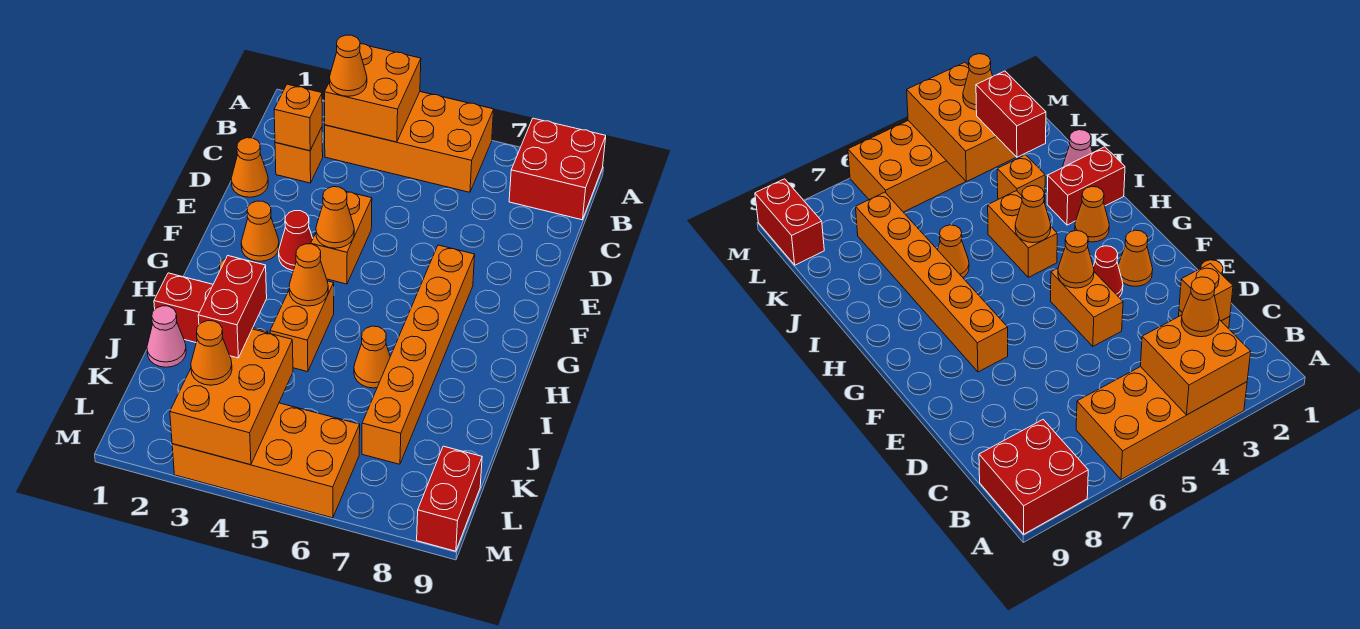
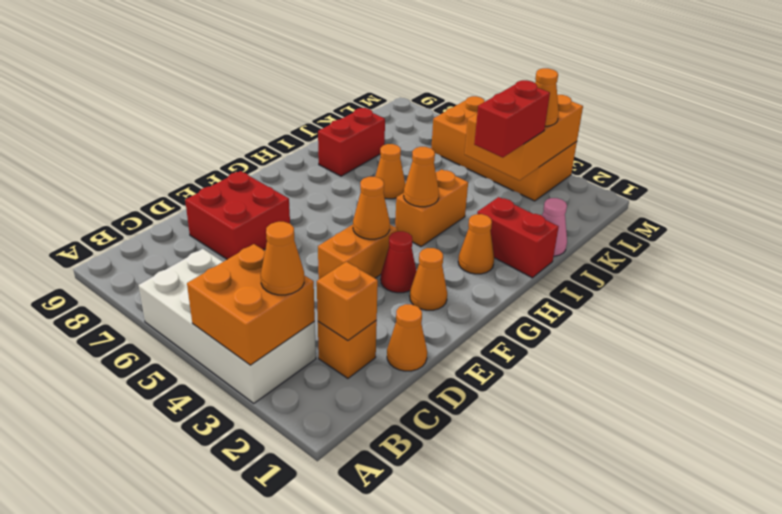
orange 2x4 brick [325,92,494,192] -> white 2x4 brick [139,249,316,403]
red 2x2 brick [509,118,606,220] -> red 2x2 brick moved to [185,171,290,259]
orange 1x6 brick [362,245,475,464] -> none
orange 1x1 brick [997,155,1045,203] -> none
red 1x2 brick [417,446,482,551] -> red 1x2 brick moved to [318,108,385,176]

